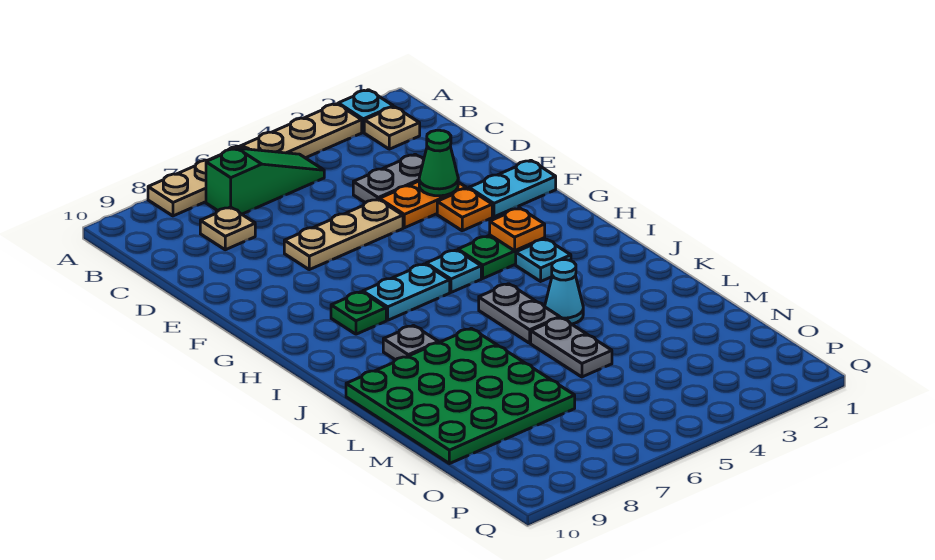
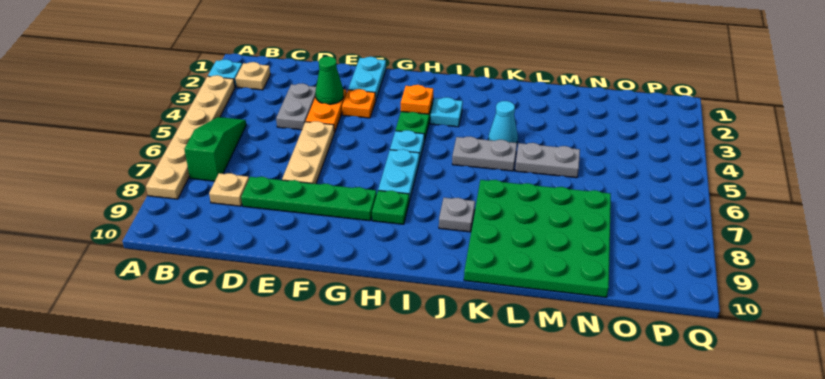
none -> green 1x4 plate [241,177,377,221]

